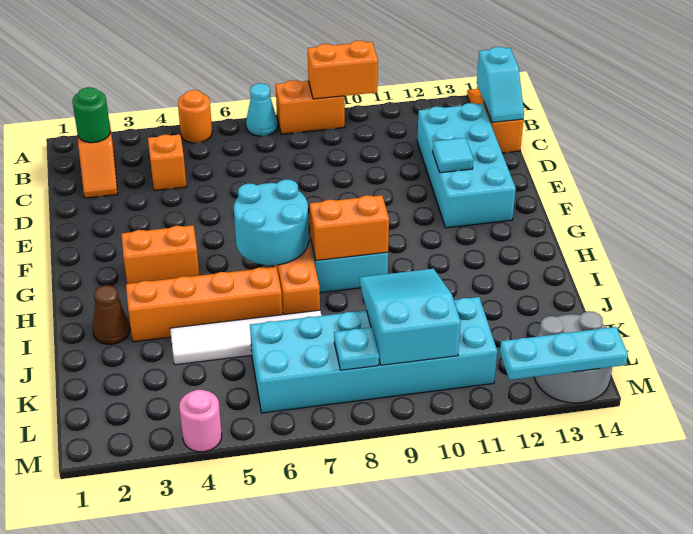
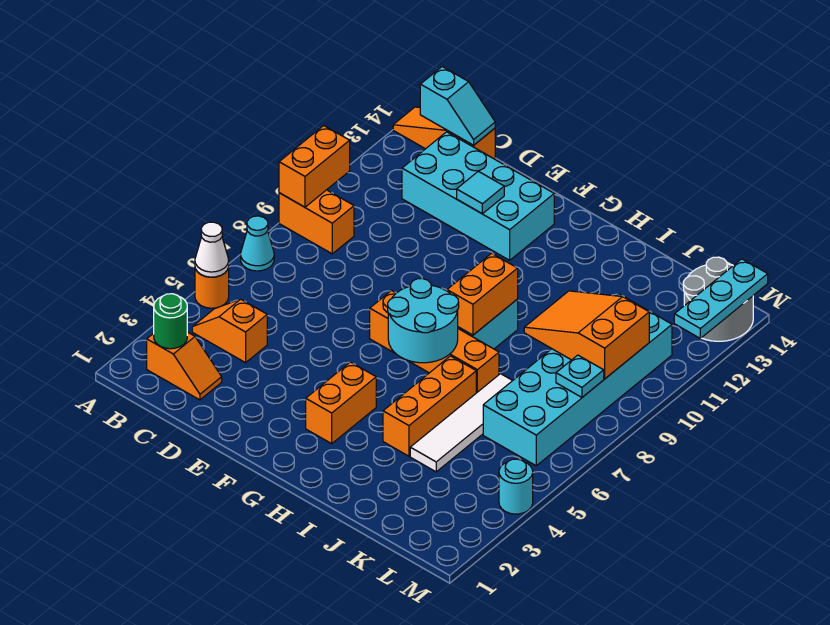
none -> white 1x1 cone [195,222,229,277]
orange 1x2 brick [276,80,345,134] -> orange 1x2 brick turned to [279,190,354,254]
brown 1x1 cone [92,285,130,344] -> none
orange 1x4 brick [126,267,282,342] -> orange 1x3 brick [383,356,476,456]
cyan 2x3 slope [360,269,461,365] -> orange 2x3 slope [524,291,649,379]
pink 1x1 round brick [179,390,222,452] -> cyan 1x1 round brick [499,459,533,514]

